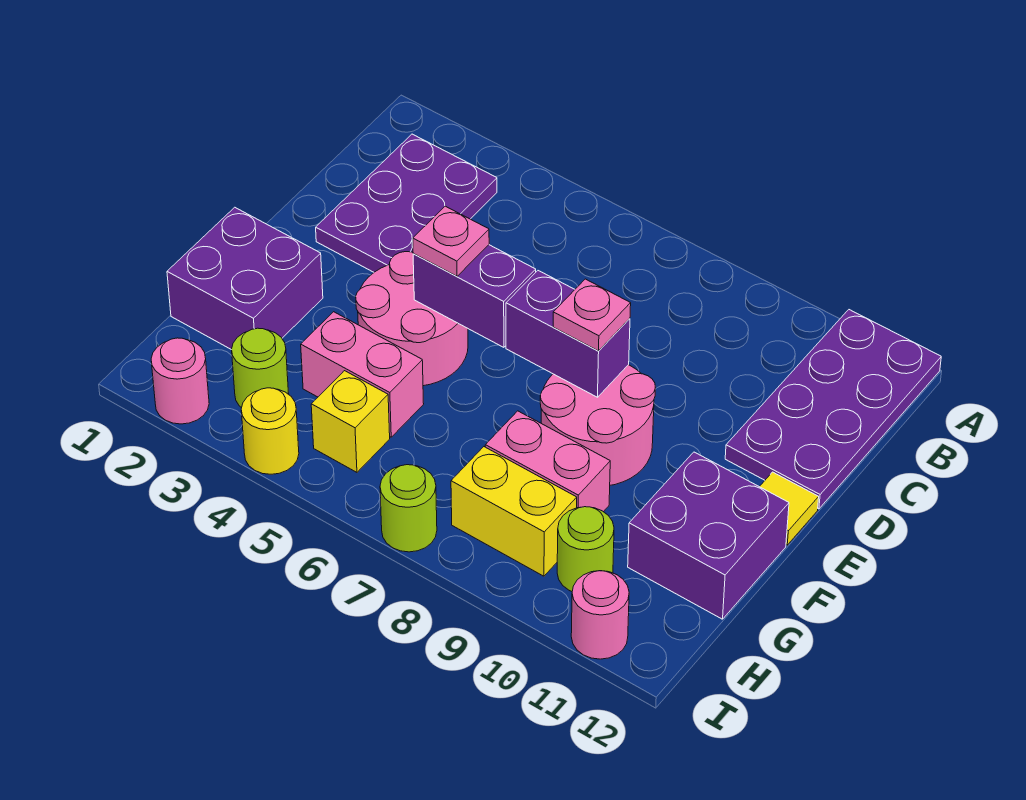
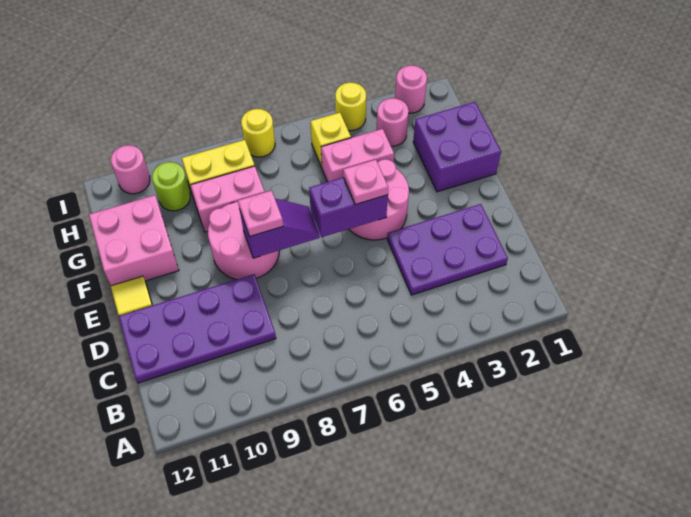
purple 2x4 plate [725,310,941,509] -> purple 2x4 plate turned to [119,274,276,383]
purple 2x3 plate [316,134,497,272] -> purple 2x3 plate turned to [387,204,508,295]
purple 1x2 brick [506,271,630,397] -> purple 1x2 slope [240,199,320,258]
purple 2x2 brick [628,452,789,619] -> pink 2x2 brick [89,195,179,286]
lime 1x1 round brick [232,328,289,408] -> pink 1x1 round brick [377,98,409,146]
lime 1x1 round brick [380,465,437,552] -> yellow 1x1 round brick [241,109,275,157]

